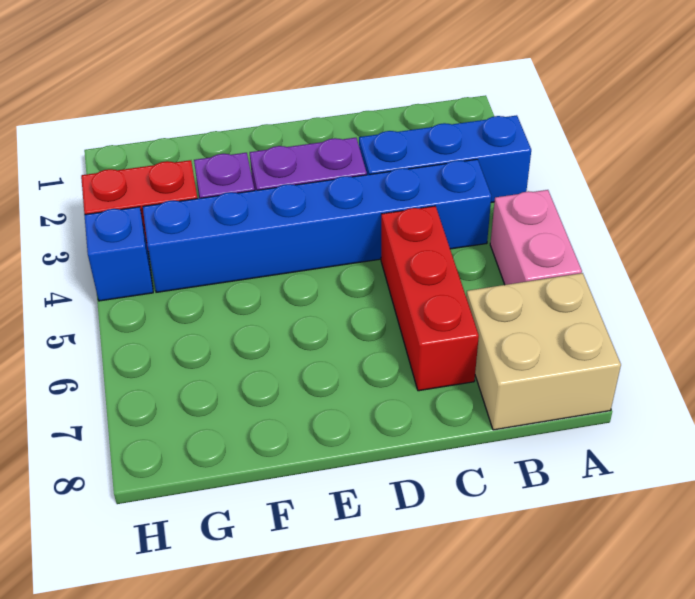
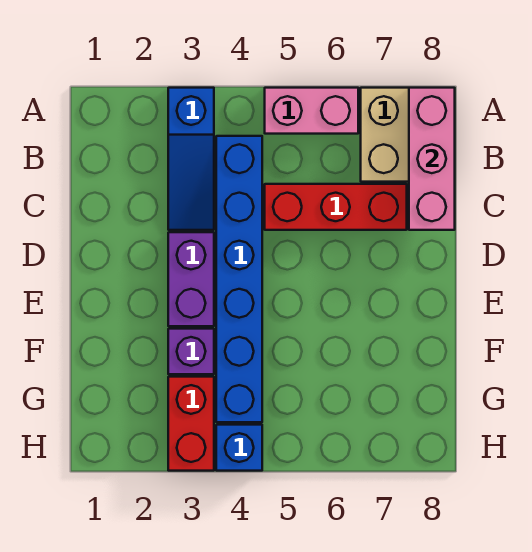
blue 1x3 brick [359,115,531,202] -> blue 1x3 slope [168,88,214,230]
none -> pink 1x3 brick [409,88,455,230]

